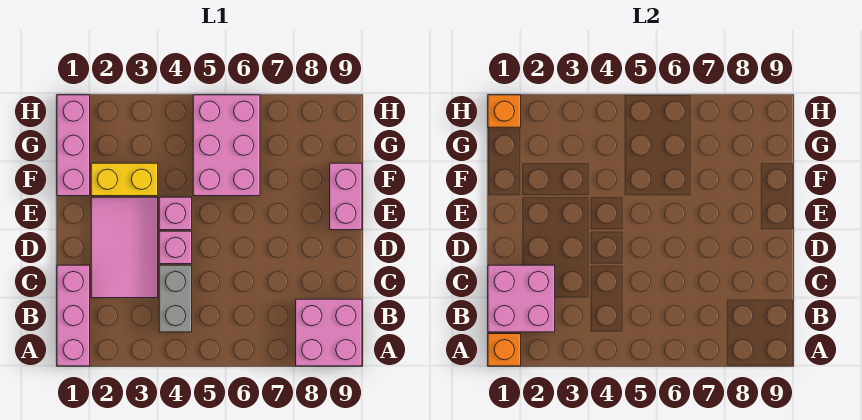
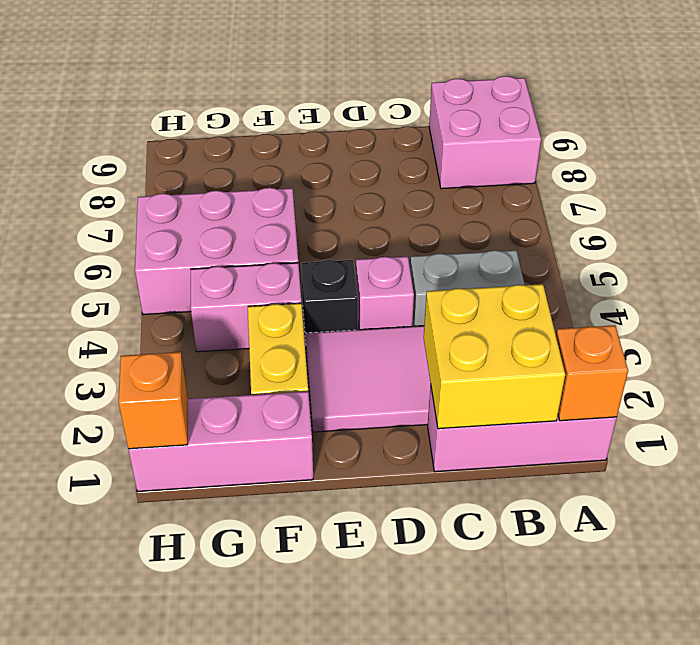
pink 2x2 brick [488,265,555,332] -> yellow 2x2 brick [424,284,565,429]
pink 1x1 brick [159,197,192,230] -> black 1x1 brick [301,260,358,340]
pink 1x2 brick [330,163,362,230] -> pink 1x2 brick moved to [191,263,302,352]

